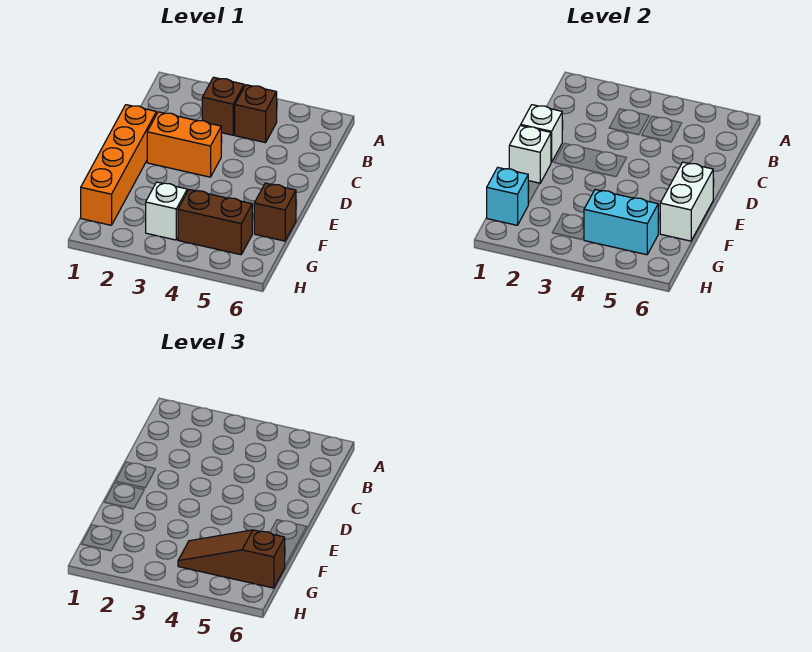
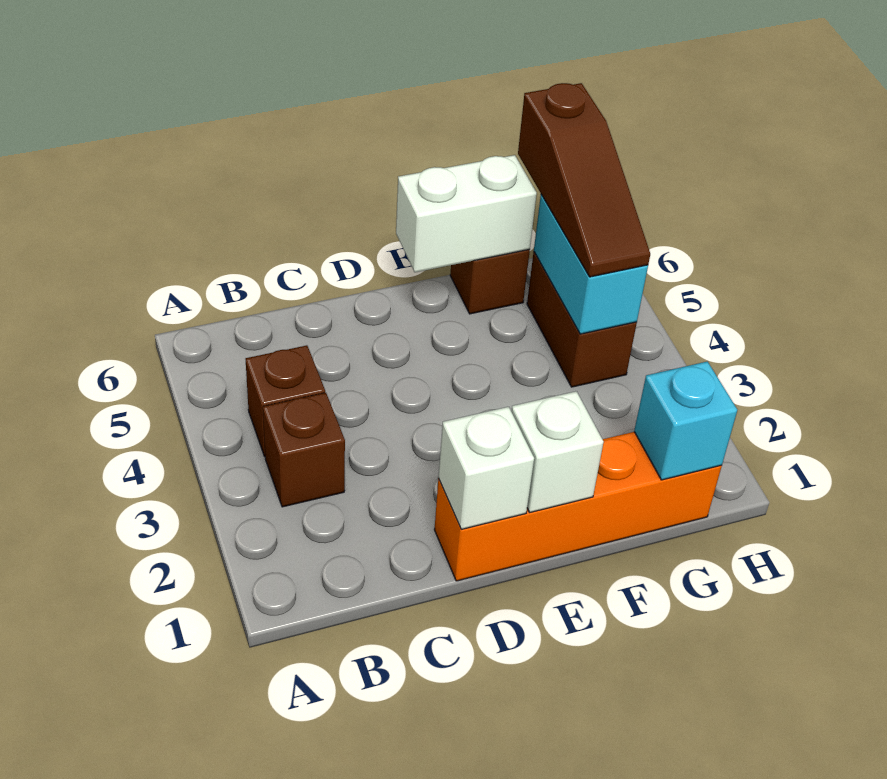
orange 1x2 brick [147,112,221,177] -> none
white 1x1 brick [146,182,187,240] -> none

